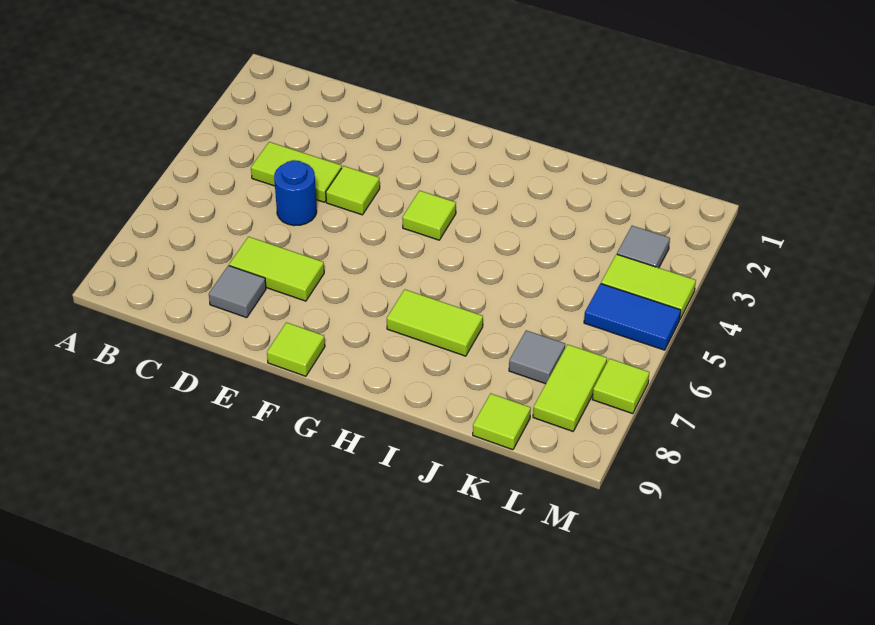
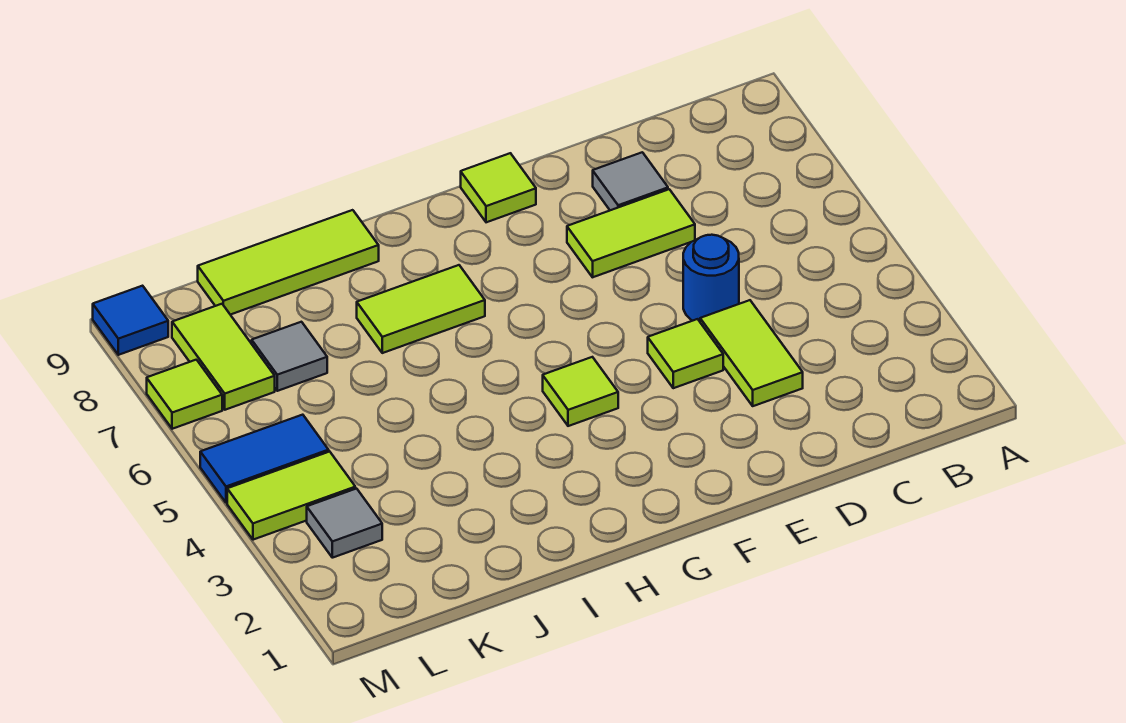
lime 1x2 tile [251,142,342,202] -> lime 1x2 tile turned to [700,300,803,406]
lime 1x1 tile [473,394,531,450] -> lime 1x3 tile [198,210,379,315]
none -> blue 1x1 tile [93,286,168,355]

